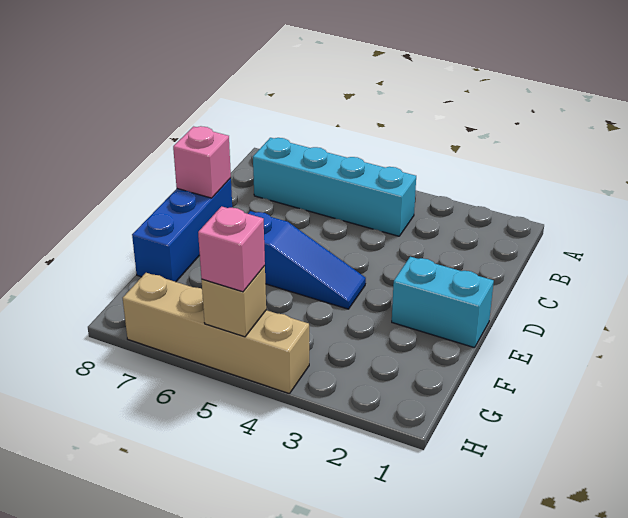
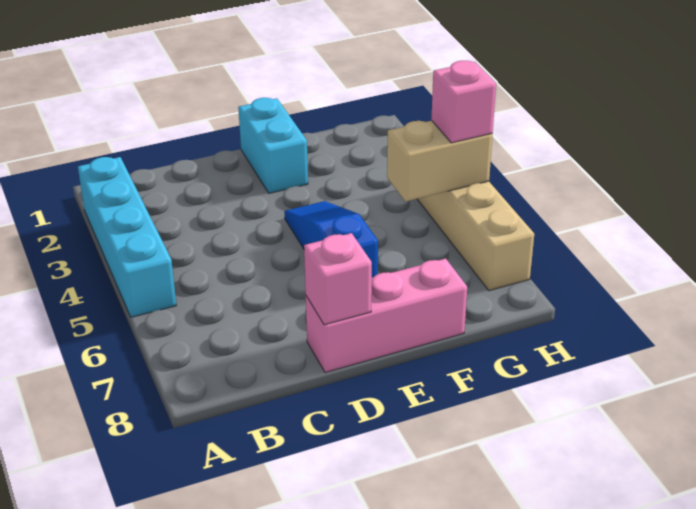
cyan 1x4 brick [253,138,416,236] -> cyan 1x4 brick moved to [78,157,176,317]
blue 1x3 brick [132,178,232,282] -> pink 1x3 brick [306,259,467,373]
tan 1x1 brick [202,266,266,337] -> tan 1x2 brick [387,121,493,202]

